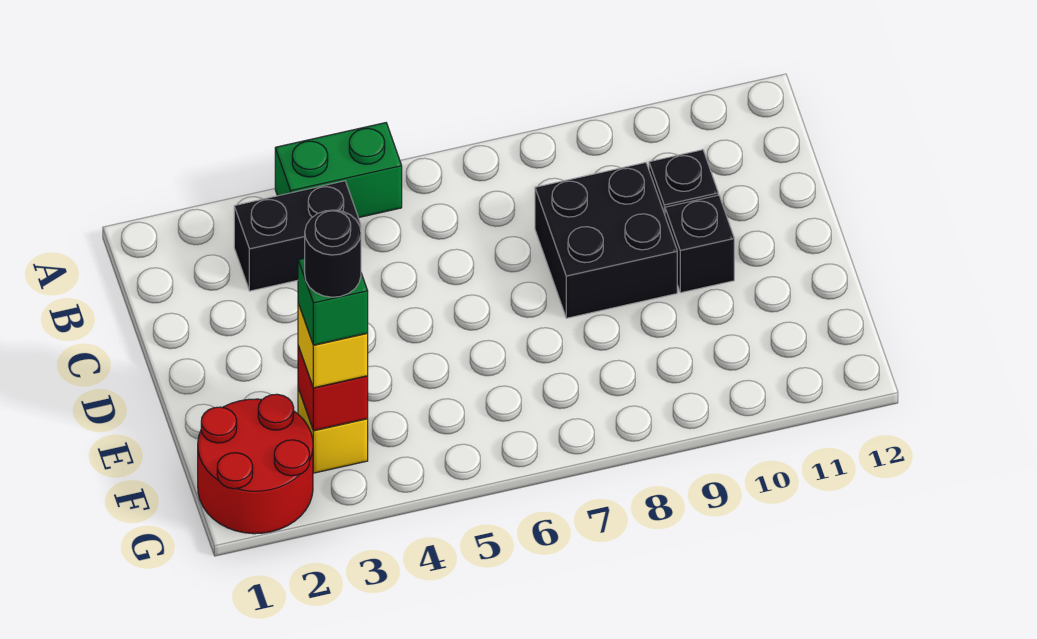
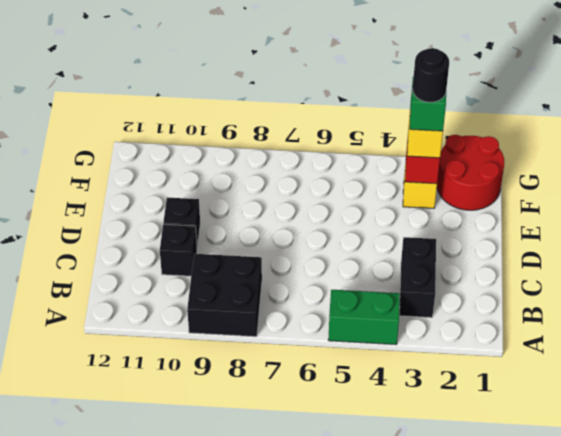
black 1x2 brick [234,181,361,291] -> black 1x2 brick turned to [399,237,436,318]
black 2x2 brick [535,163,677,318] -> black 2x2 brick moved to [187,254,262,337]

